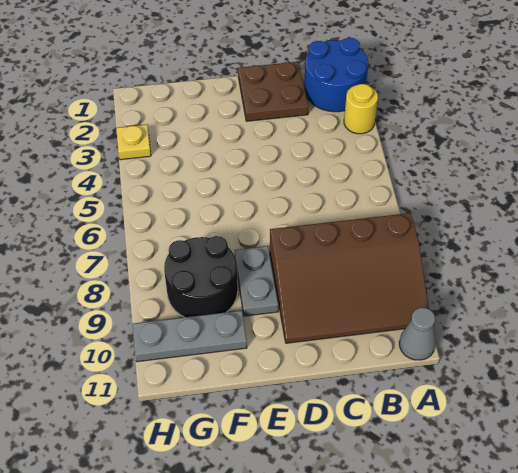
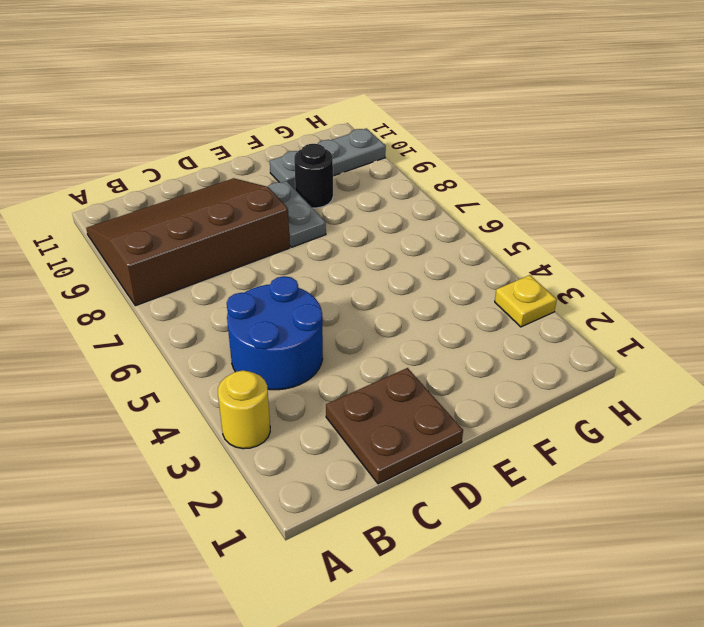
blue 2x2 round brick [304,38,368,112] -> blue 2x2 round brick moved to [227,276,323,390]
grey 1x1 cone [399,308,436,360] -> none
black 2x2 round brick [164,236,238,317] -> black 1x1 round brick [294,144,333,208]

